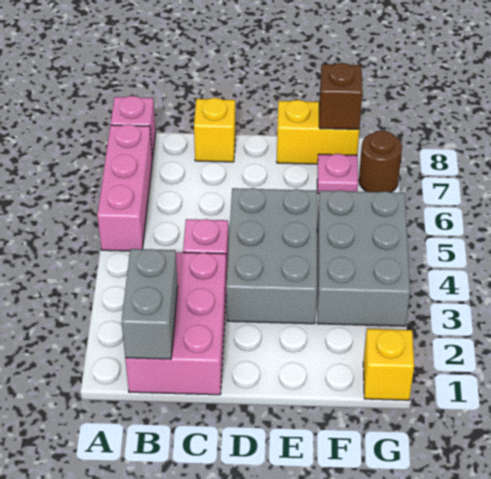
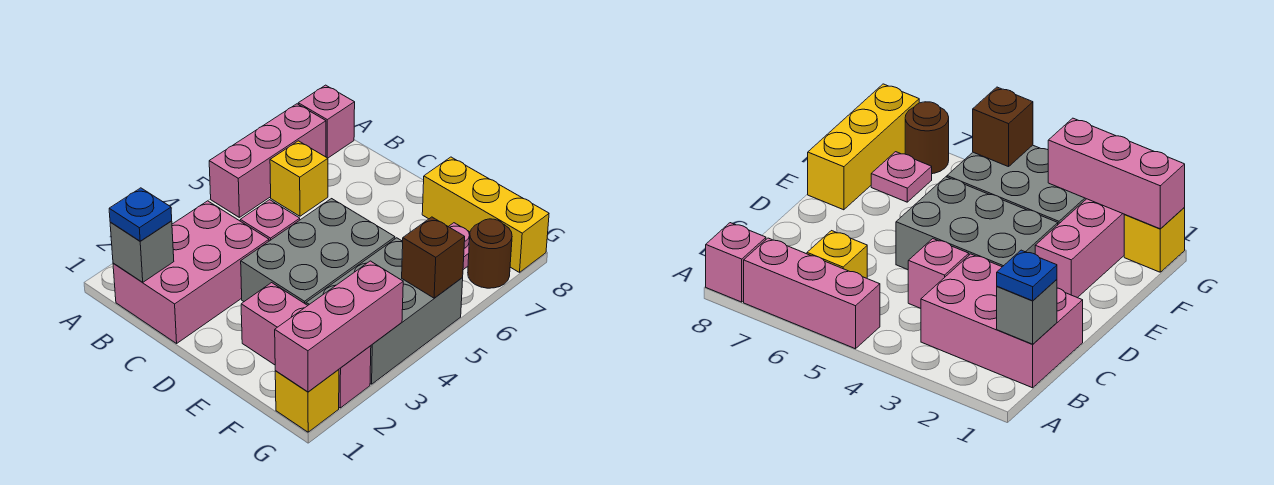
grey 1x2 brick [122,249,178,359] -> grey 1x1 brick [110,221,174,282]
none -> blue 1x1 plate [109,188,172,241]
yellow 1x1 brick [194,98,236,162] -> yellow 1x1 brick moved to [270,141,328,216]
none -> pink 1x3 brick [241,283,371,408]
yellow 1x2 brick [277,100,359,164] -> yellow 1x3 brick [422,157,549,272]
brown 1x1 brick [319,63,362,129] -> brown 1x1 brick moved to [402,217,465,298]
none -> pink 1x3 brick [275,261,403,392]

